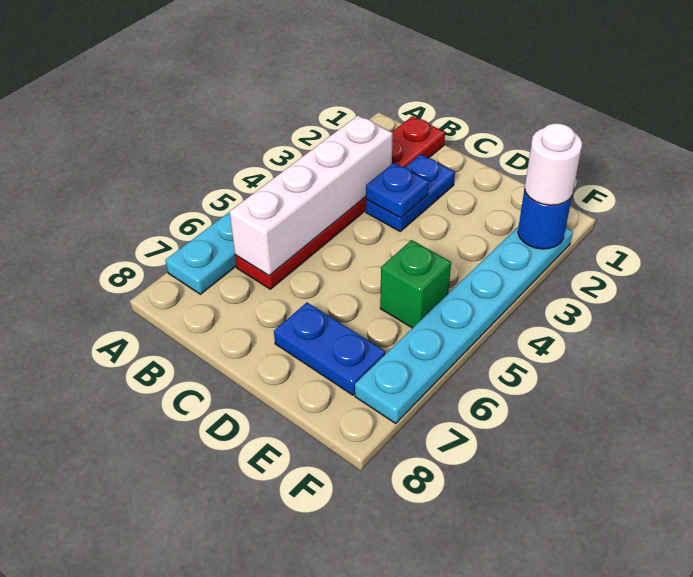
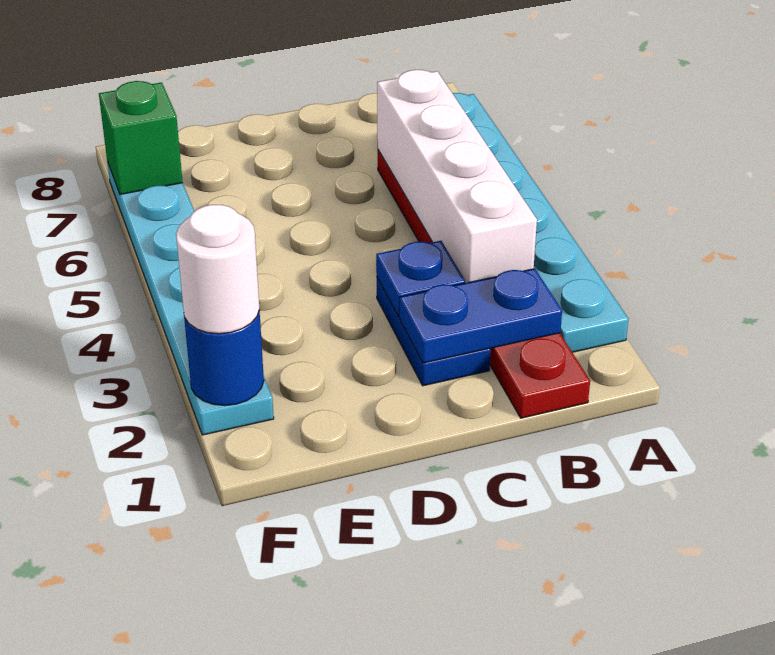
blue 1x2 plate [274,303,385,395] -> blue 1x2 plate moved to [400,269,562,363]
green 1x1 brick [380,240,451,328] -> green 1x1 brick moved to [99,81,183,194]

